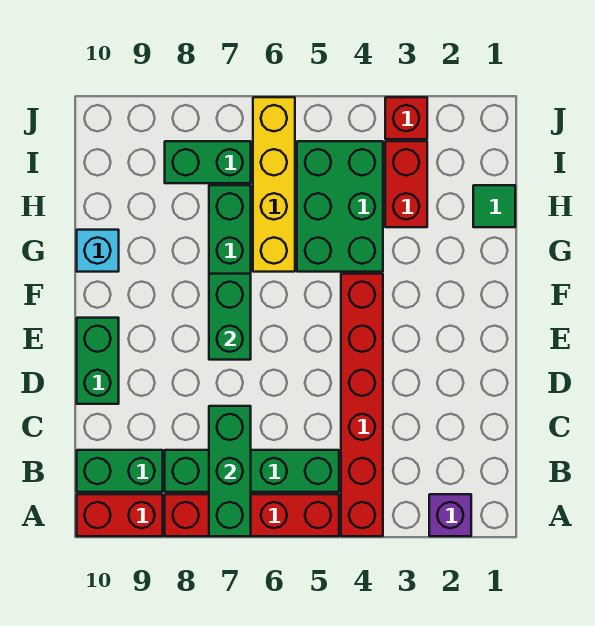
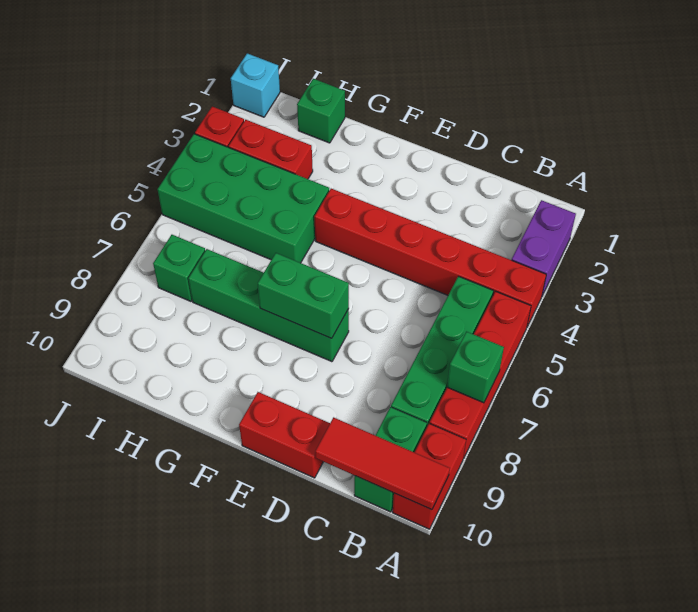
purple 1x1 brick [429,494,471,536] -> purple 1x2 brick [512,200,576,296]
green 1x3 brick [209,406,251,536] -> green 1x1 brick [447,332,504,403]
none -> red 1x3 tile [315,417,450,510]
green 1x2 brick [77,318,119,404] -> red 1x2 brick [239,392,330,478]
green 2x3 brick [297,141,383,272] -> green 2x4 brick [158,134,329,263]
yellow 1x4 brick [253,97,295,272] -> none
cyan 1x1 brick [77,230,119,272] -> cyan 1x1 brick moved to [231,53,280,117]
green 1x1 tile [473,185,515,227] -> green 1x1 brick [297,79,345,143]
green 1x2 brick [165,141,251,183] -> green 1x1 brick [153,235,205,301]

